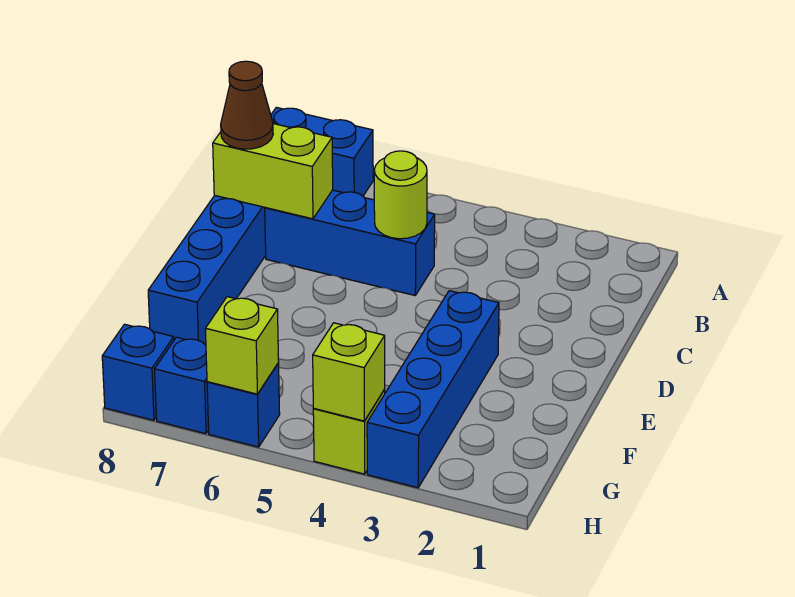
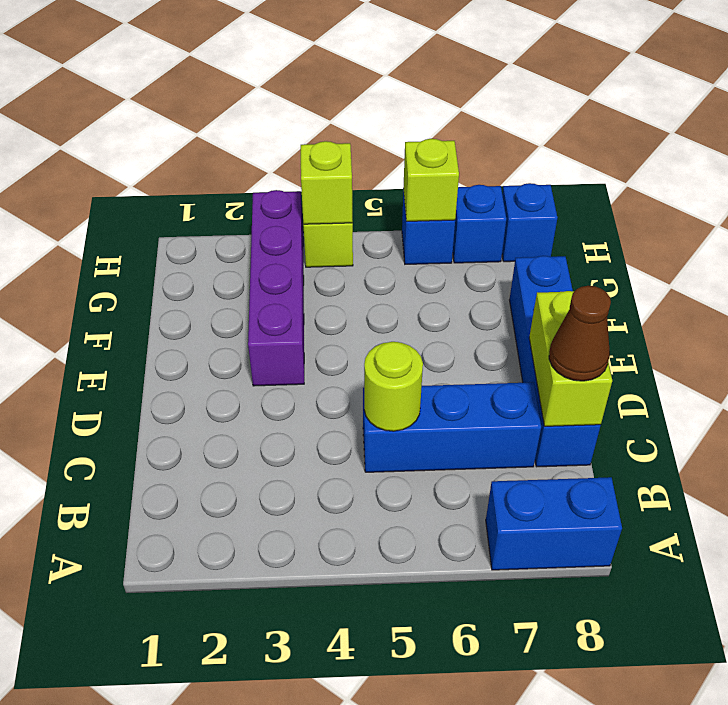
lime 1x2 brick [213,124,333,219] -> lime 1x2 brick turned to [529,291,612,426]
blue 1x4 brick [367,291,499,488] -> purple 1x4 brick [248,190,304,386]

